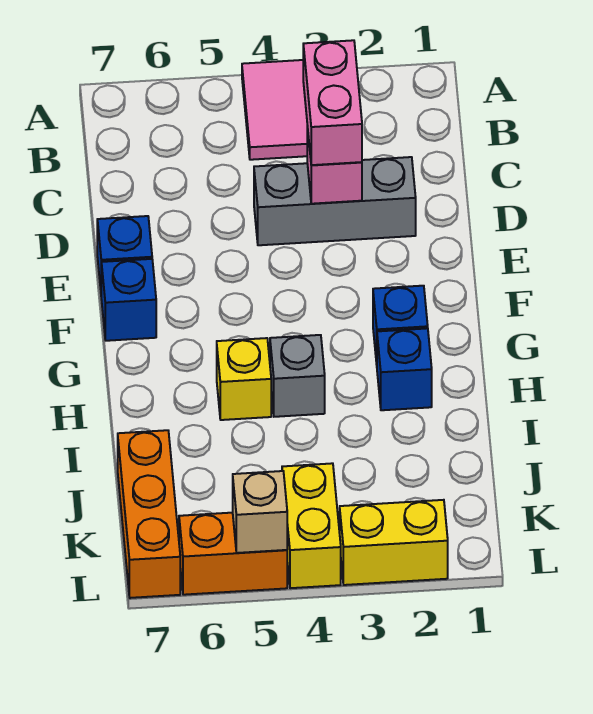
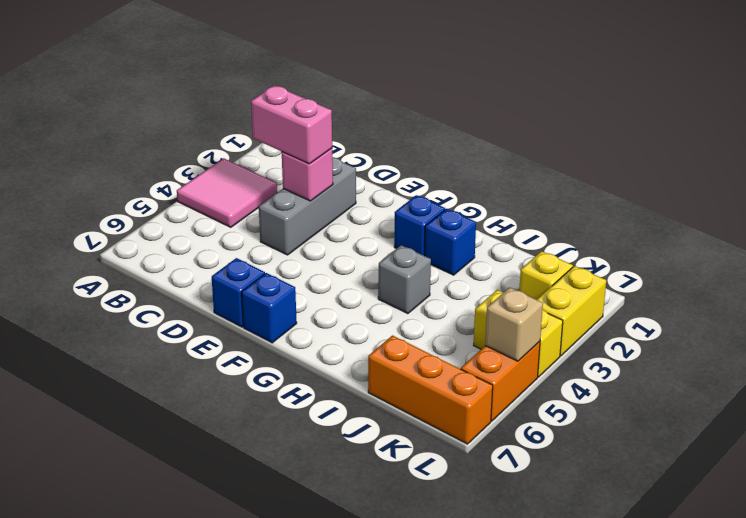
yellow 1x1 brick [217,338,271,420] -> yellow 1x1 brick moved to [519,251,573,300]

